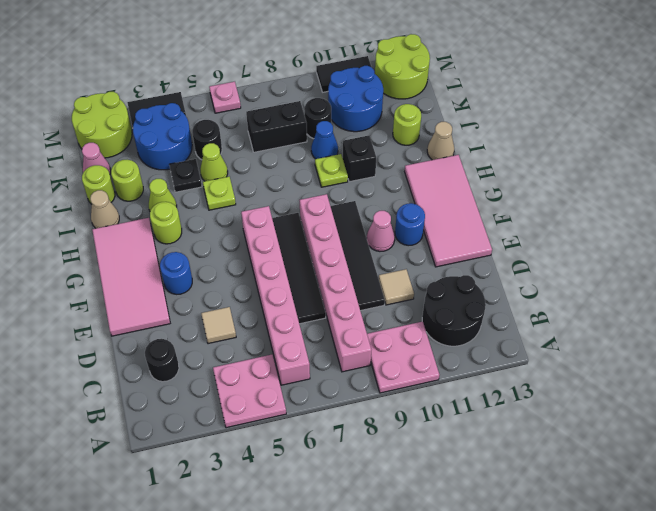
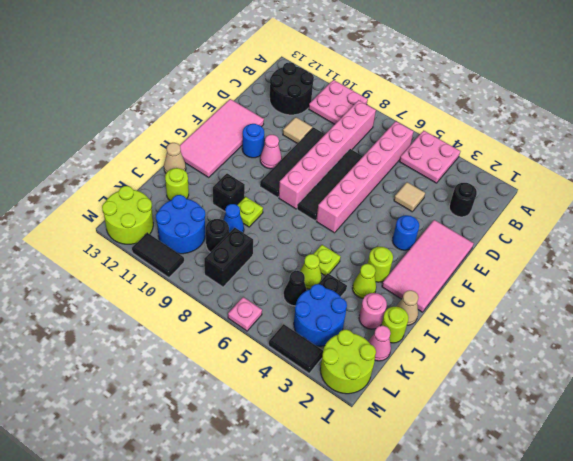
lime 1x1 round brick [111,160,143,201] -> pink 1x1 round brick [359,293,387,329]
black 1x1 round brick [192,120,222,160] -> black 1x1 cone [283,271,307,306]
black 1x2 brick [246,101,307,152] -> black 1x2 brick turned to [204,228,253,287]

